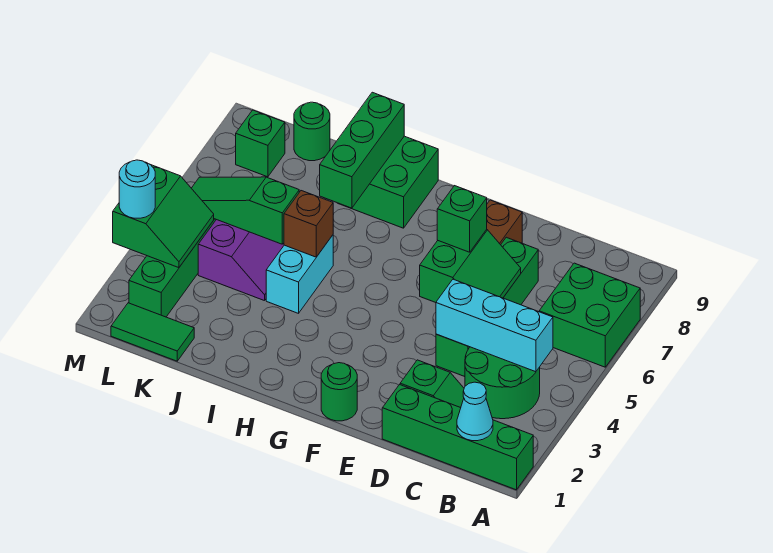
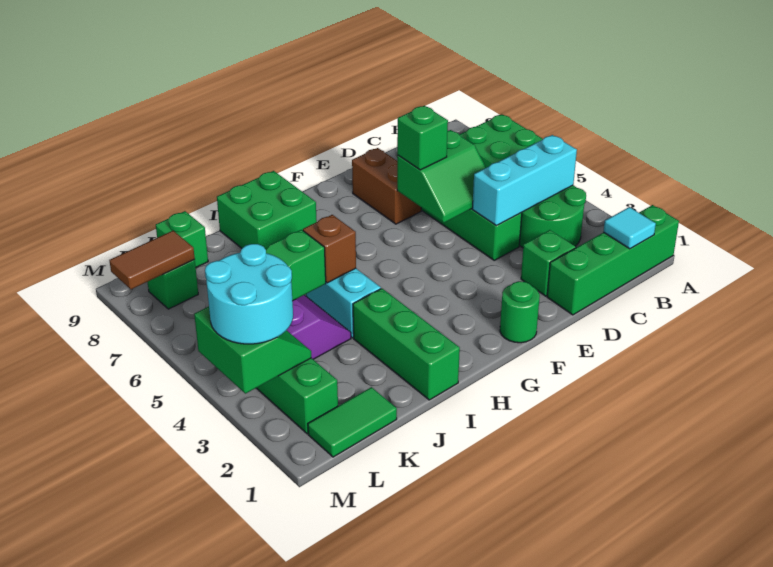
cyan 1x1 cone [457,382,493,441] -> cyan 1x1 tile [603,207,656,249]
green 2x2 slope [420,230,521,303] -> green 2x2 slope turned to [397,130,486,223]
green 1x3 brick [320,92,404,208] -> green 1x3 brick moved to [353,288,460,400]
green 1x1 round brick [294,102,330,161] -> green 1x1 brick [156,211,208,267]
none -> brown 1x2 tile [109,231,195,289]
cyan 1x1 round brick [119,160,155,218] -> cyan 2x2 round brick [205,244,293,344]

